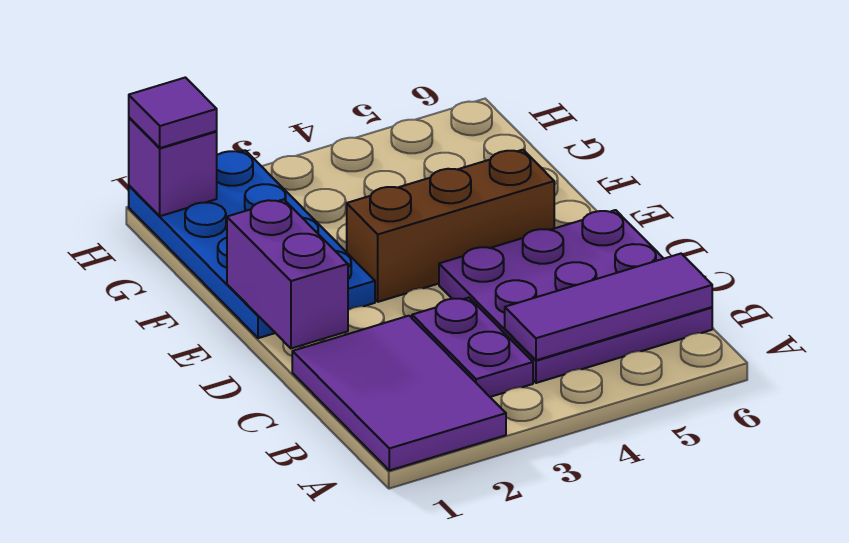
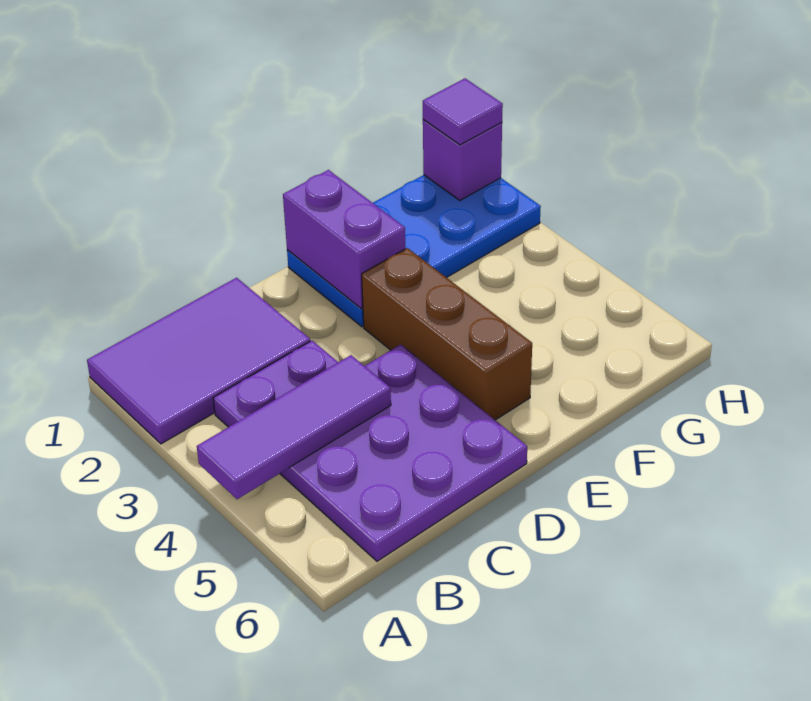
purple 1x3 tile [505,254,712,360] -> purple 1x3 tile turned to [197,355,391,499]
purple 1x2 brick [227,199,348,348] -> purple 1x2 brick turned to [283,170,405,309]

